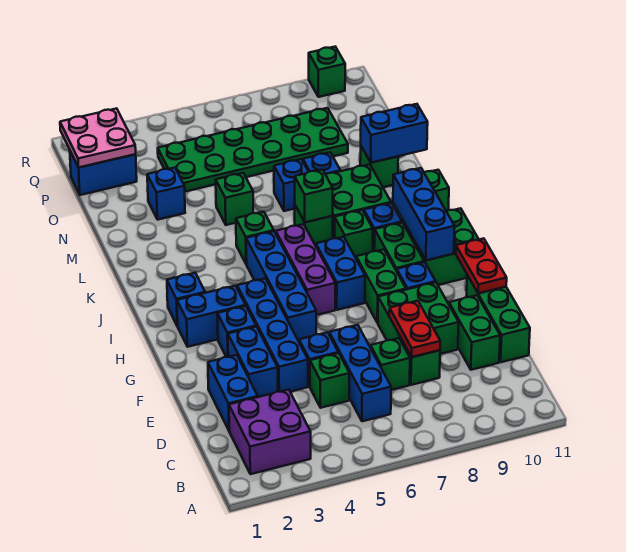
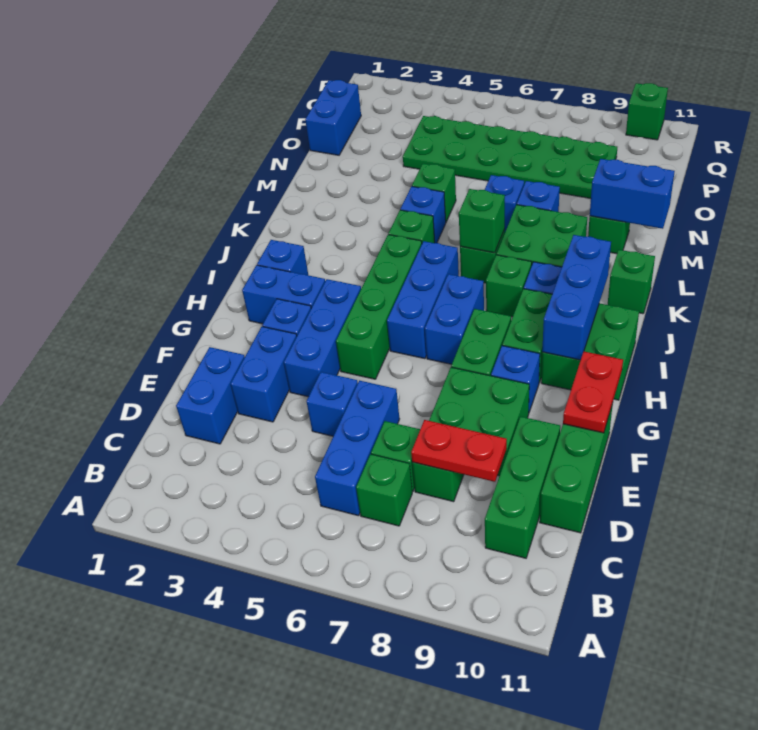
purple 2x2 brick [229,390,311,474] -> none
green 1x1 brick [310,353,349,408] -> green 1x1 brick moved to [356,454,412,526]
red 1x2 plate [389,301,440,357] -> red 1x2 plate turned to [411,420,507,482]
green 1x2 brick [449,295,500,370] -> green 1x3 brick [485,417,560,558]
blue 1x4 brick [237,278,308,392] -> blue 1x3 brick [284,279,361,397]
blue 1x4 brick [246,231,316,341] -> green 1x4 brick [336,235,422,379]
purple 1x3 brick [276,224,335,315] -> blue 1x3 brick [387,241,459,359]
blue 1x1 brick [147,168,185,220] -> blue 1x1 brick moved to [400,186,446,243]
blue 1x2 brick [70,151,137,195] -> blue 1x2 brick turned to [305,80,361,155]
pink 2x2 plate [60,108,136,167] -> none

